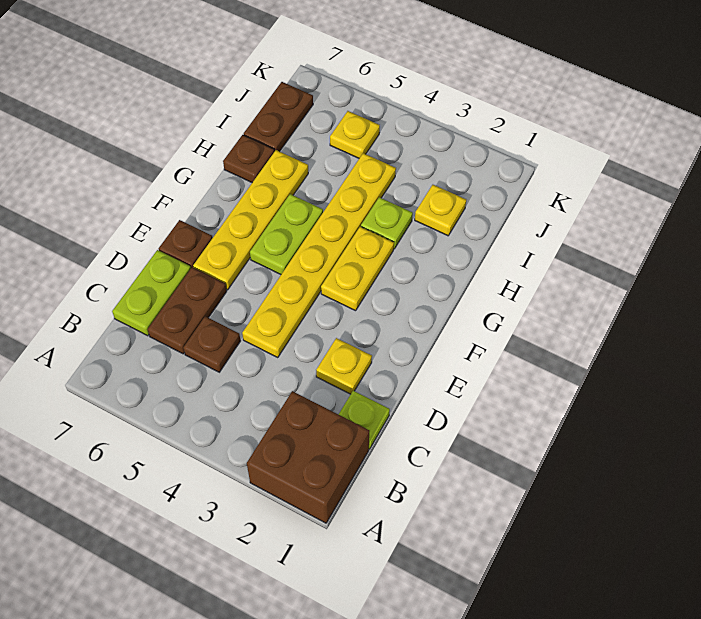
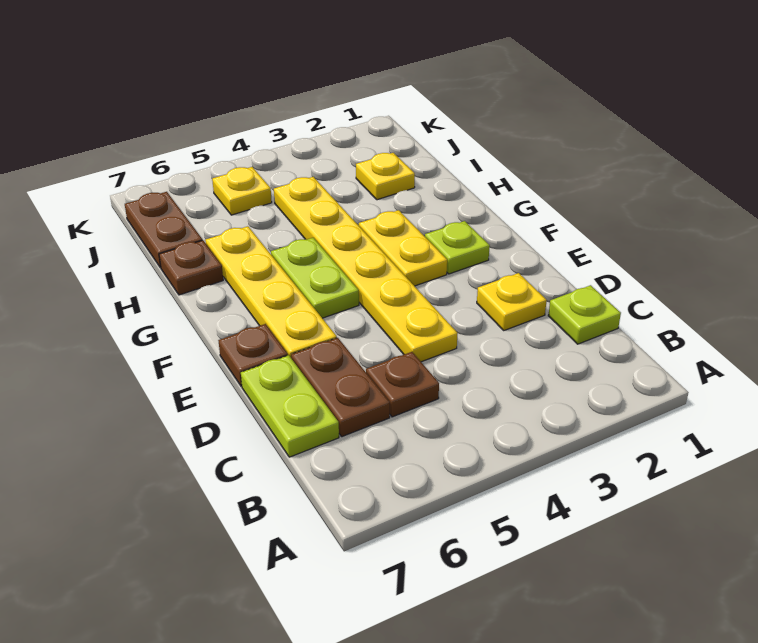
brown 2x2 brick [247,391,369,523] -> none
lime 1x1 plate [361,197,413,249] -> lime 1x1 plate moved to [425,221,490,274]

